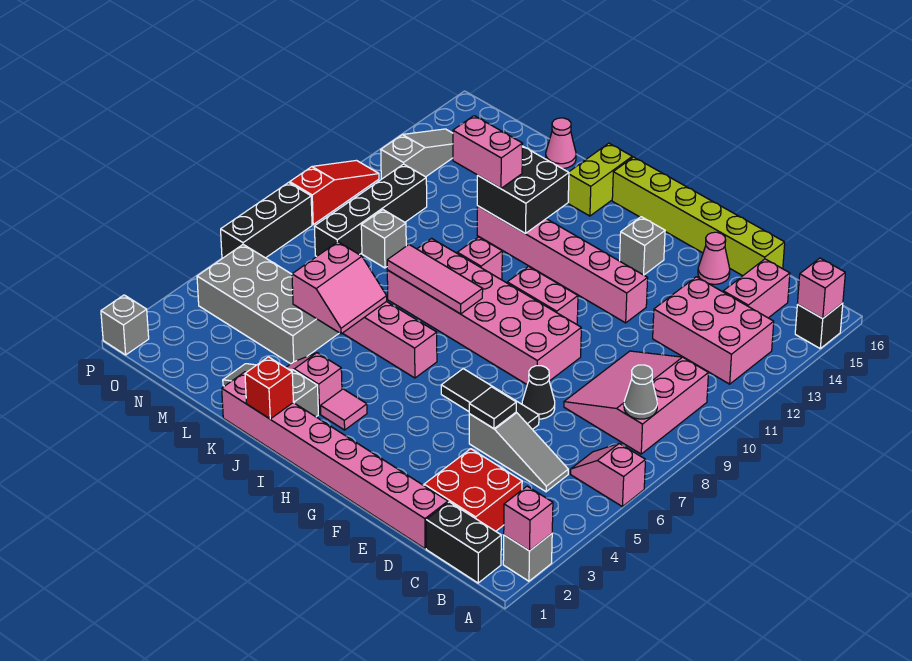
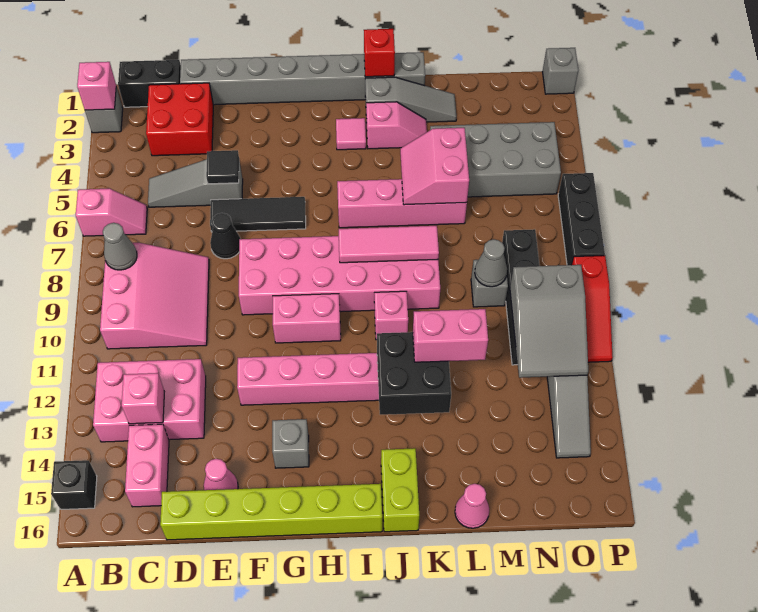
pink 1x1 brick [797,258,845,318] -> pink 1x1 brick moved to [122,373,164,424]
pink 1x8 brick [222,372,448,549] -> grey 1x8 brick [180,52,425,105]
none -> grey 1x1 cone [475,239,507,287]
none -> grey 2x3 slope [510,265,588,378]

